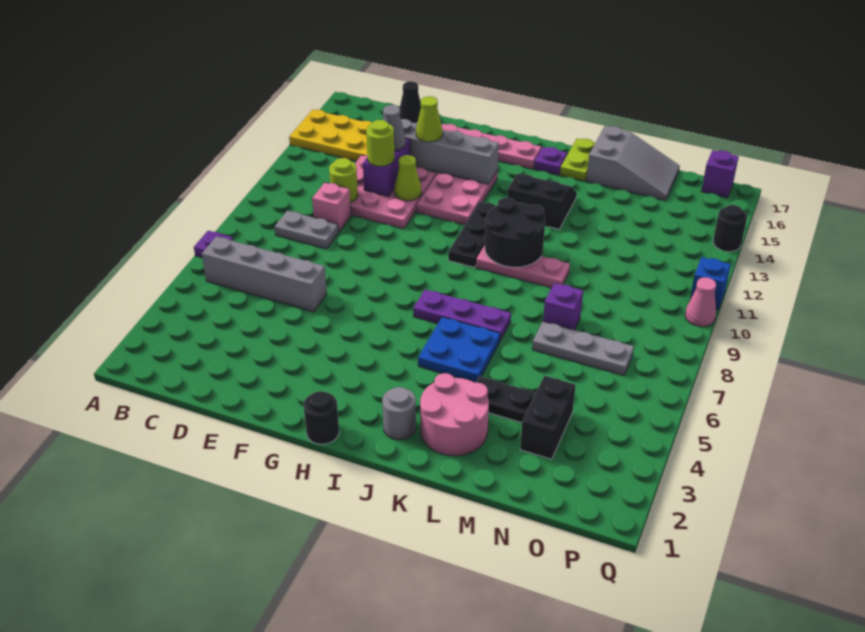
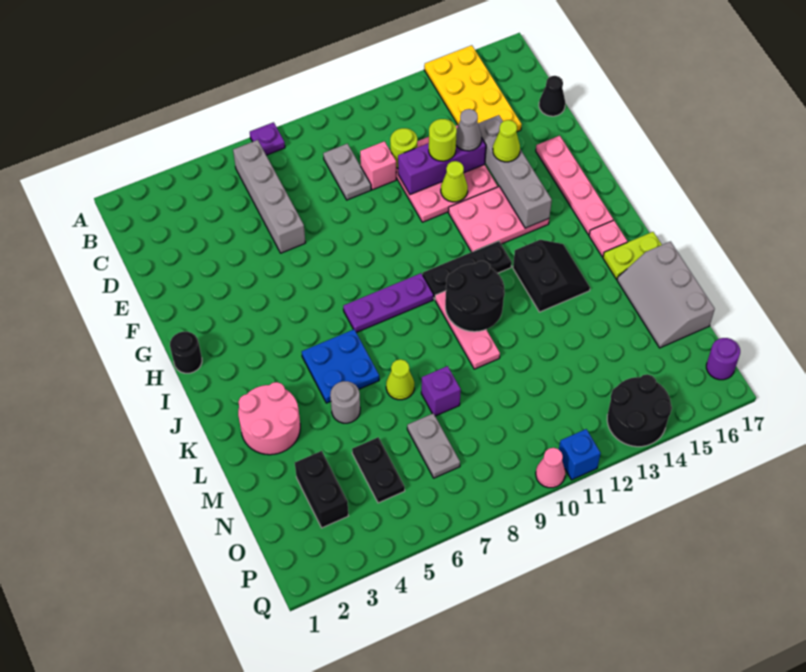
purple 1x2 brick [363,138,410,197] -> purple 1x3 brick [398,138,486,195]
purple 1x3 plate [413,290,511,341] -> purple 1x3 plate turned to [343,273,434,333]
grey 1x1 round brick [382,387,416,440] -> grey 1x1 round brick moved to [330,381,360,423]
purple 1x1 plate [534,147,567,175] -> pink 1x1 plate [589,220,627,257]
black 1x2 plate [476,376,536,423] -> black 1x2 plate moved to [352,437,405,503]
none -> lime 1x1 cone [386,359,414,400]
grey 2x3 slope [586,126,680,201] -> grey 2x3 slope turned to [617,242,715,348]
grey 1x3 plate [532,322,634,375] -> grey 1x2 plate [407,413,460,478]
black 1x2 brick [520,376,576,459] -> black 1x2 brick turned to [295,451,348,528]
purple 1x1 brick [702,150,739,197] -> purple 1x1 round brick [706,338,740,380]
black 1x1 round brick [713,205,747,252] -> black 2x2 round brick [607,374,672,447]

